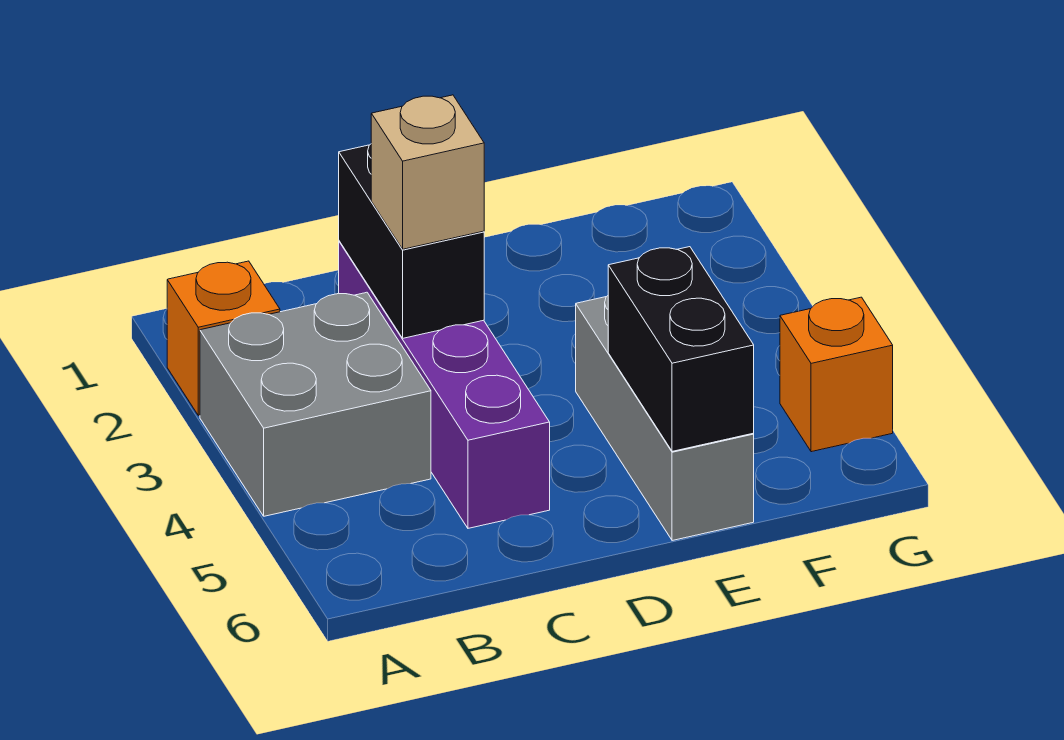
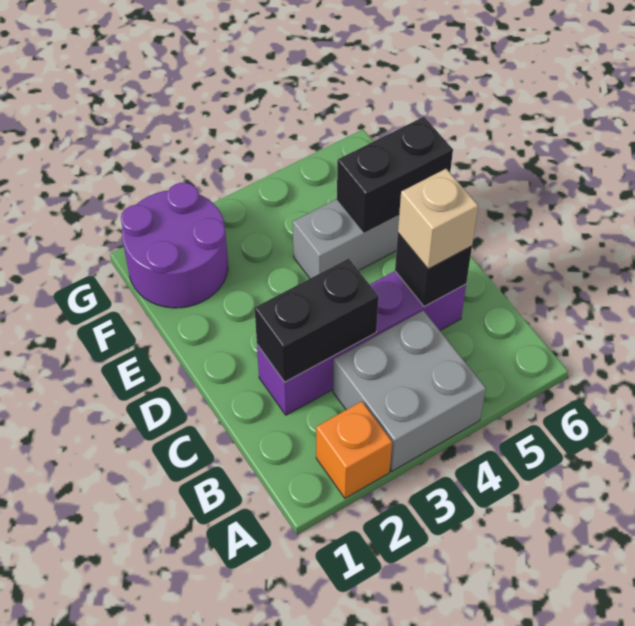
tan 1x1 brick [371,95,484,249] -> tan 1x1 brick moved to [398,169,478,269]
none -> black 1x1 brick [395,233,472,307]
none -> purple 2x2 round brick [121,183,228,308]
orange 1x1 brick [780,297,893,452] -> none

